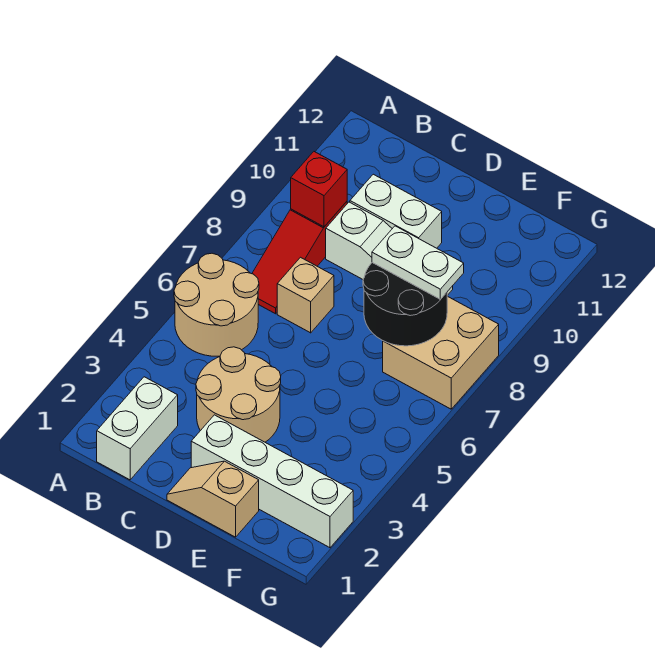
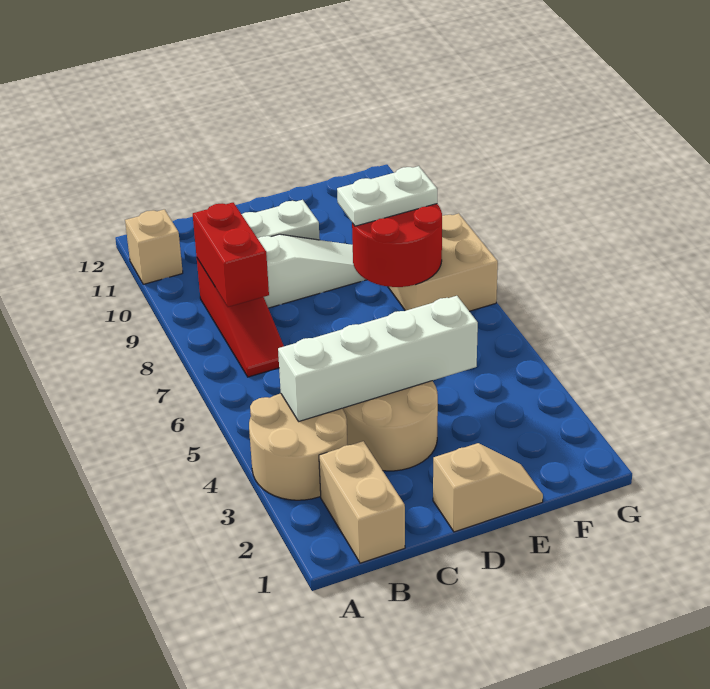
tan 2x2 round brick [174,253,259,356] -> tan 2x2 round brick moved to [249,394,347,500]
white 1x2 brick [97,377,178,480] -> tan 1x2 brick [319,441,405,563]
red 1x1 brick [291,152,347,227] -> red 1x2 brick [193,203,269,307]
tan 1x1 brick [277,257,334,333] -> tan 1x1 brick moved to [125,209,183,284]
tan 1x2 slope [167,461,259,537] -> tan 1x2 slope turned to [433,443,543,532]
white 1x4 brick [191,415,353,548] -> white 1x4 brick moved to [278,296,478,421]
black 2x2 round brick [363,263,447,346] -> red 2x2 round brick [352,204,442,287]

